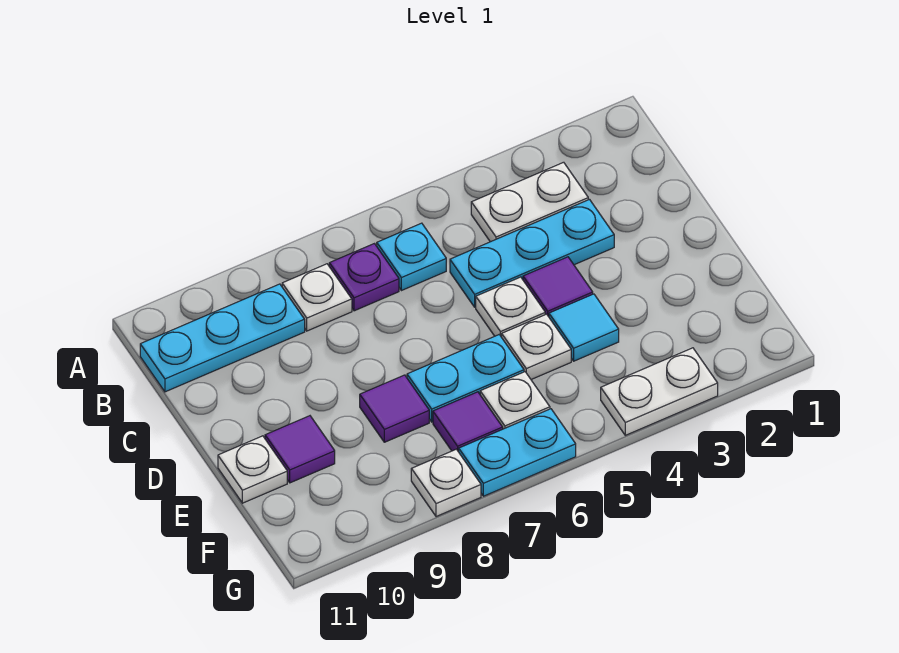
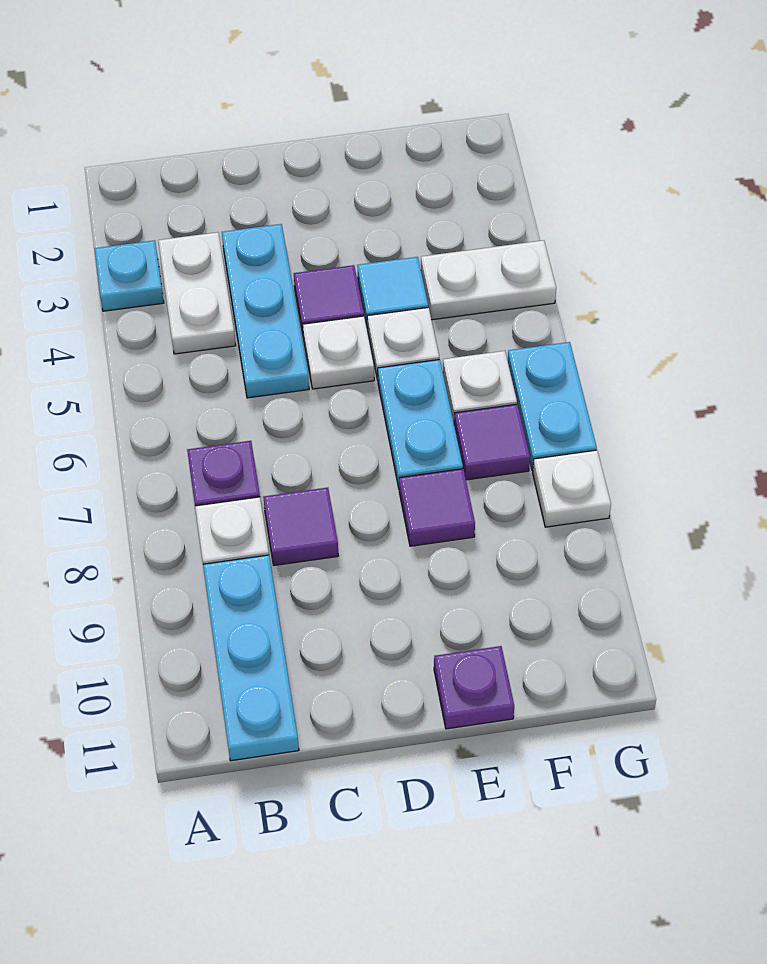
cyan 1x1 plate [377,223,446,291] -> cyan 1x1 plate moved to [95,240,164,311]
purple 1x1 tile [265,416,335,483] -> purple 1x1 tile moved to [263,488,338,565]
white 1x1 plate [218,436,287,503] -> purple 1x1 plate [434,646,514,729]
white 1x2 plate [601,348,718,435] -> white 1x2 plate turned to [421,240,556,320]

